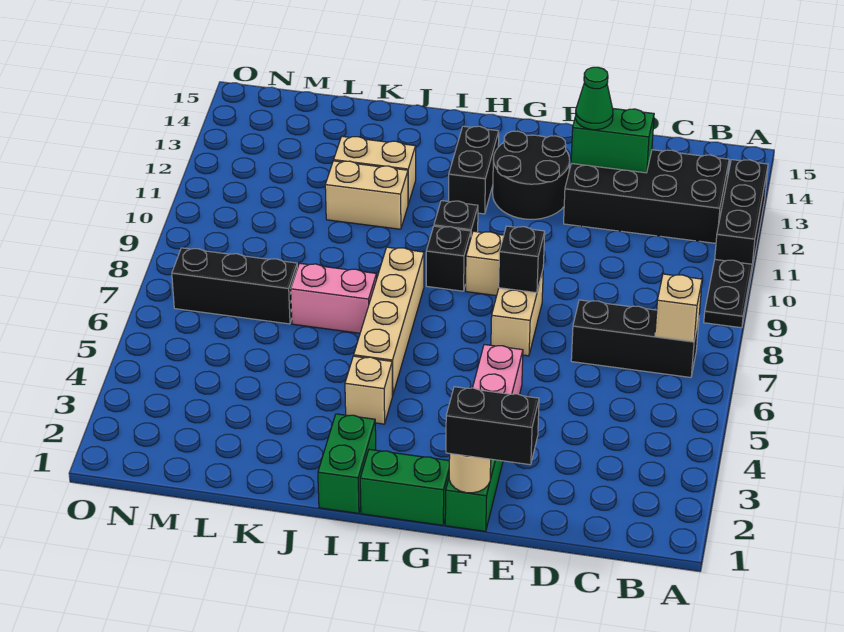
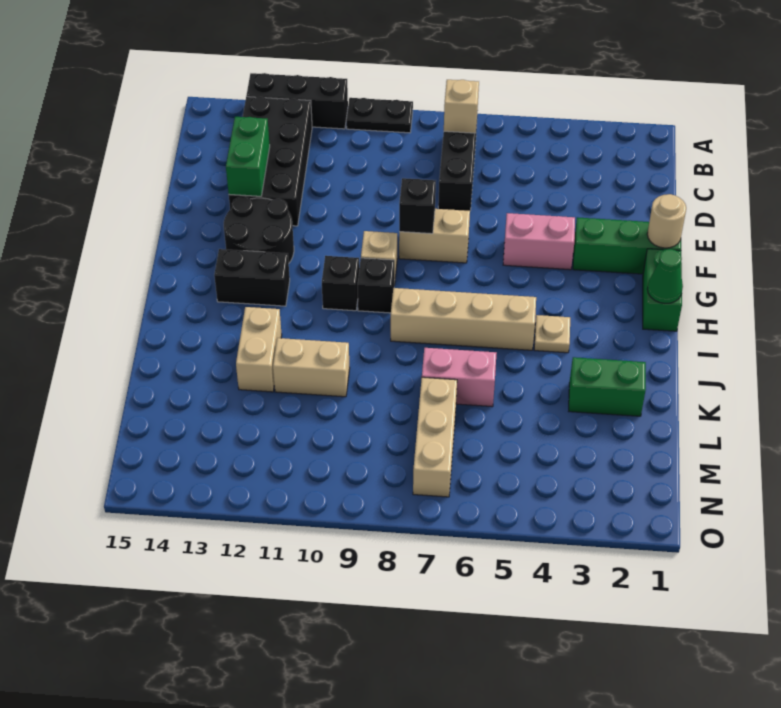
black 1x2 brick [446,387,539,465] -> none
green 1x1 cone [576,67,613,130] -> green 1x1 cone moved to [647,249,683,304]
green 1x2 brick [318,414,376,513] -> green 1x2 brick moved to [569,357,646,416]
tan 1x1 brick [345,356,393,424] -> tan 1x1 plate [534,315,570,353]
pink 1x2 brick [291,263,377,333] -> pink 1x2 brick turned to [422,348,497,407]
tan 1x2 brick [325,161,408,229] -> tan 1x2 brick turned to [273,338,350,397]
black 1x3 brick [172,248,297,324] -> tan 1x3 brick [413,377,457,497]

